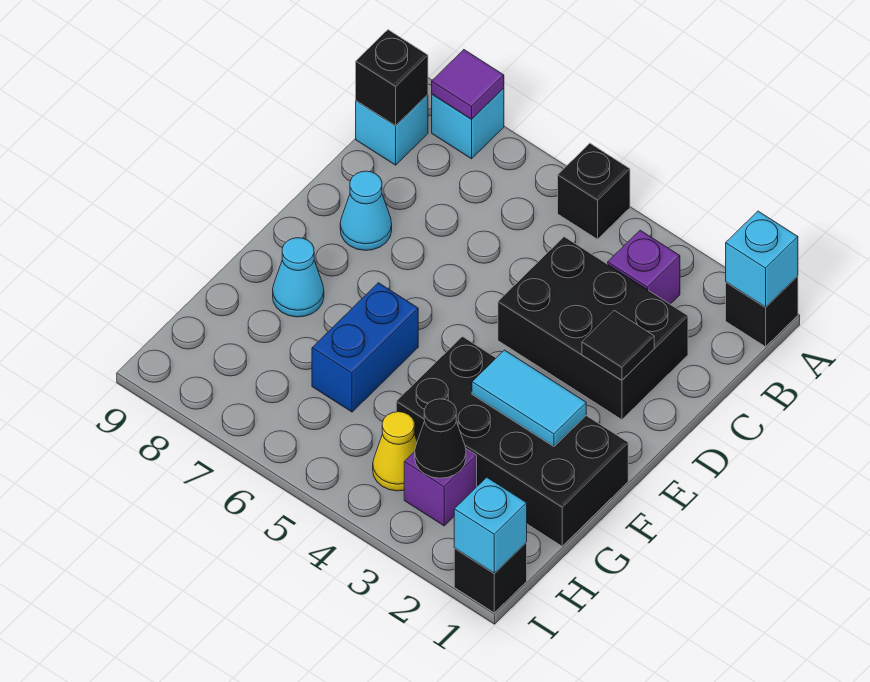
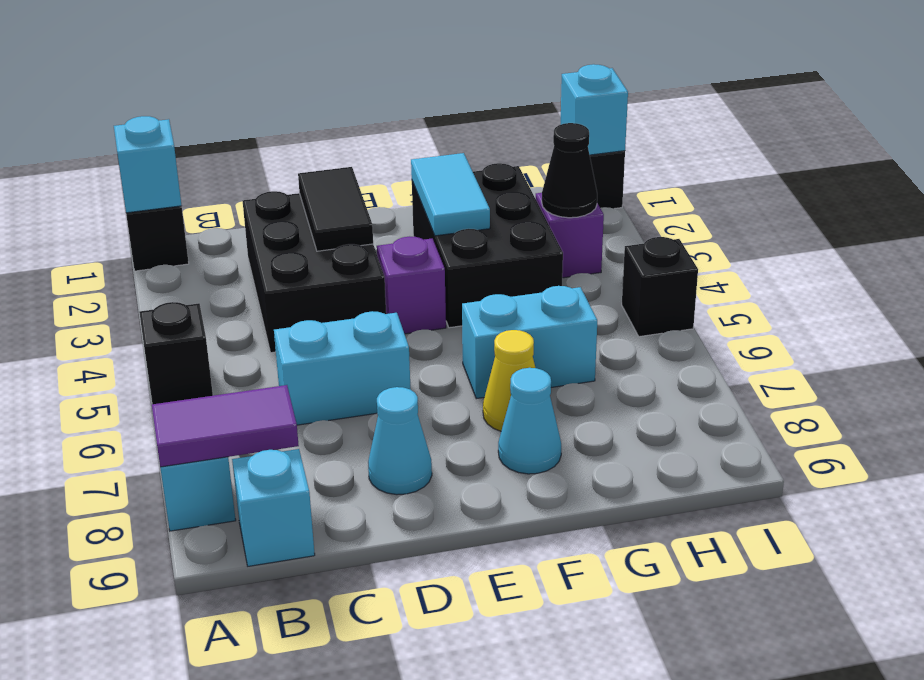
purple 1x1 tile [432,50,504,119] -> purple 1x2 tile [152,385,299,467]
purple 1x1 brick [608,230,680,304] -> purple 1x1 brick moved to [377,236,446,334]
black 1x1 brick [356,30,428,126] -> black 1x1 brick moved to [622,237,698,337]
none -> cyan 1x2 brick [274,311,411,425]
black 1x1 tile [582,311,654,380] -> black 1x2 tile [298,167,373,251]
black 2x4 brick [396,337,628,546] -> black 2x3 brick [412,163,563,328]
blue 1x2 brick [312,283,418,412] -> cyan 1x2 brick [462,286,597,399]
yellow 1x1 cone [373,412,417,491] -> yellow 1x1 cone moved to [483,330,535,431]

